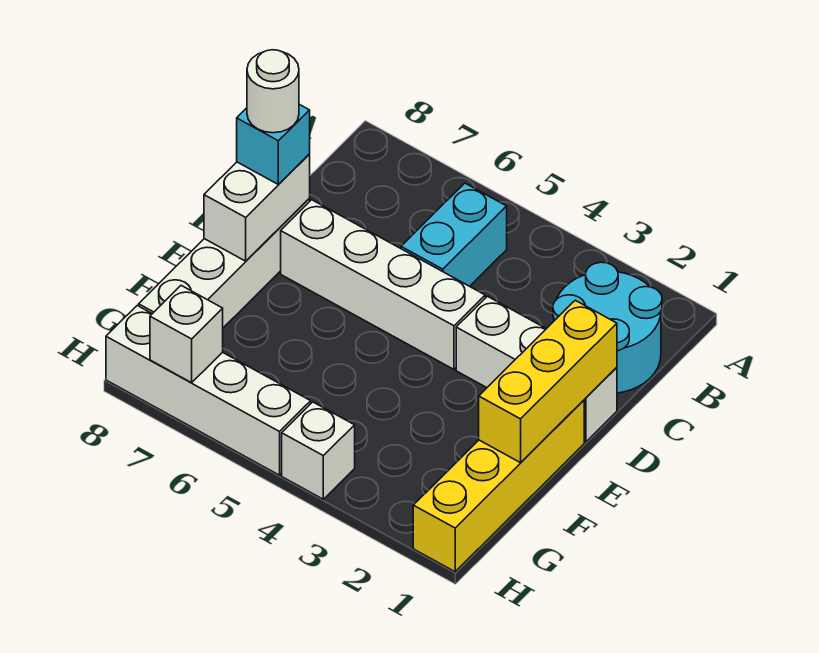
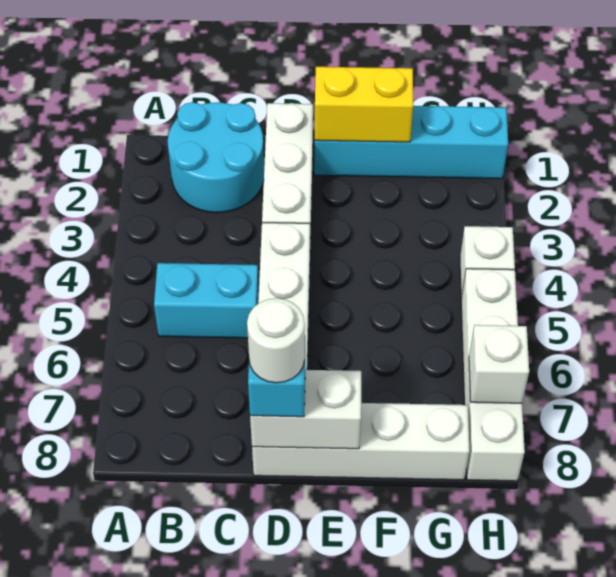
yellow 1x3 brick [479,300,617,463] -> yellow 1x2 brick [315,67,413,142]
yellow 1x4 brick [413,400,584,572] -> cyan 1x4 brick [314,106,508,179]

